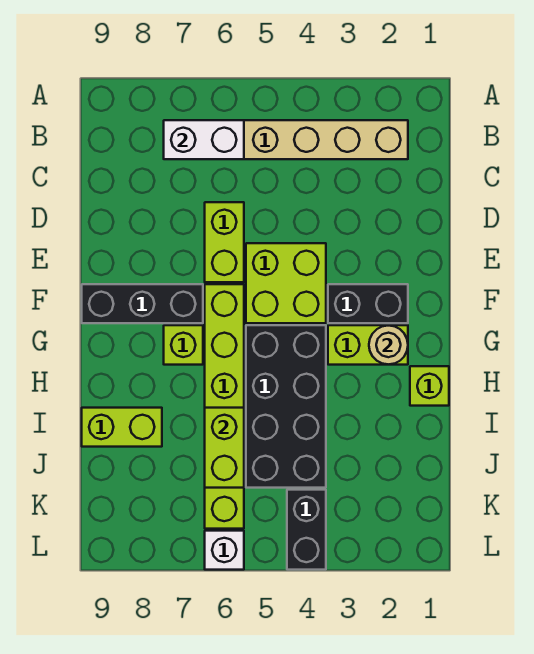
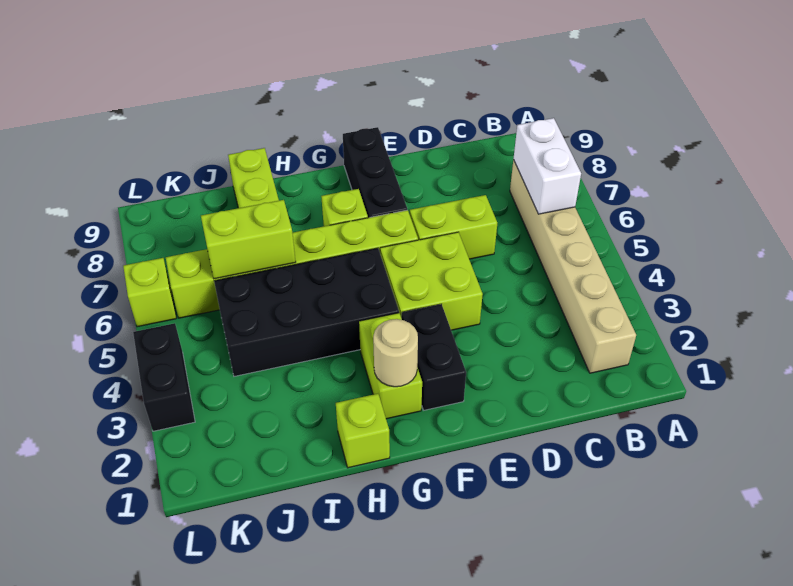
black 1x2 brick [287,490,326,570] -> black 1x2 brick turned to [133,323,195,431]
white 1x1 brick [205,531,244,570] -> lime 1x1 brick [123,258,176,327]

